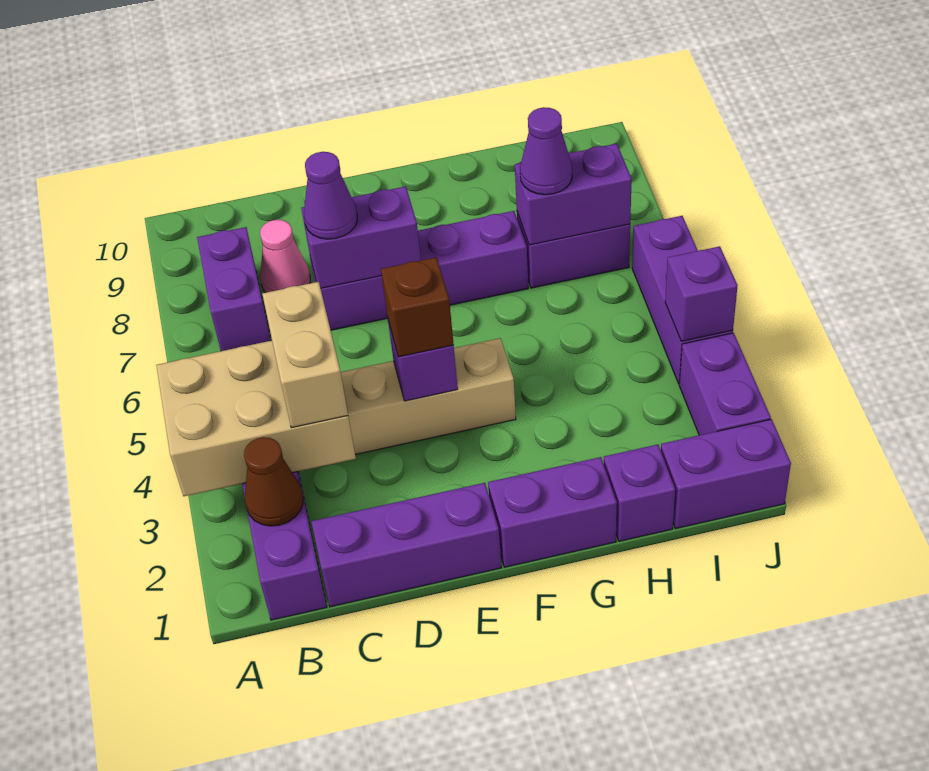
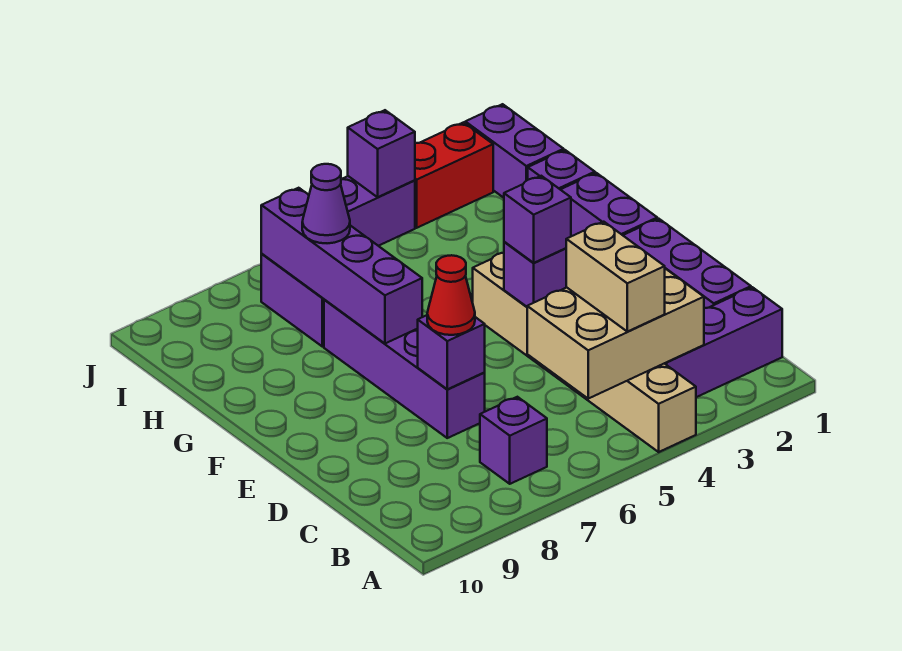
tan 2x3 brick [156,341,356,496] -> tan 2x3 brick turned to [527,269,704,399]
brown 1x1 cone [244,437,303,526] -> none
purple 1x2 brick [197,227,271,351] -> purple 1x1 brick [480,397,547,484]
tan 1x2 brick [262,282,348,428] -> tan 1x2 brick turned to [566,222,665,332]
pink 1x1 cone [260,220,310,293] -> none
purple 1x2 brick [301,186,421,288] -> purple 1x1 brick [418,315,485,389]
purple 1x1 cone [304,152,357,239] -> red 1x1 cone [427,255,475,335]
brown 1x1 brick [381,257,454,357] -> purple 1x1 brick [504,176,571,263]
purple 1x2 brick [515,144,632,245] -> purple 1x4 brick [261,188,422,343]
purple 1x2 brick [679,333,771,435] -> red 1x2 brick [415,122,493,228]

